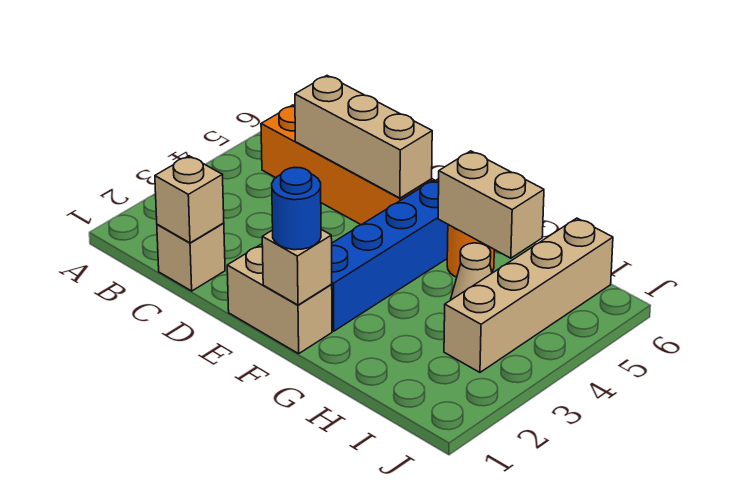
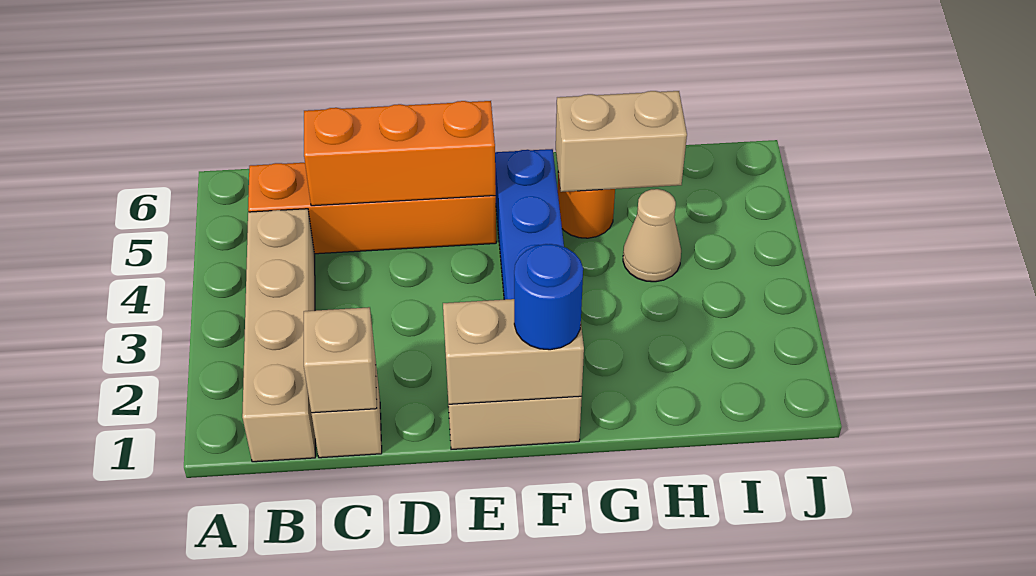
tan 1x3 brick [295,76,432,198] -> orange 1x3 brick [304,101,496,206]
tan 1x1 brick [262,230,332,305] -> tan 1x2 brick [443,299,584,404]
tan 1x4 brick [444,218,613,372] -> tan 1x4 brick moved to [242,209,315,462]

